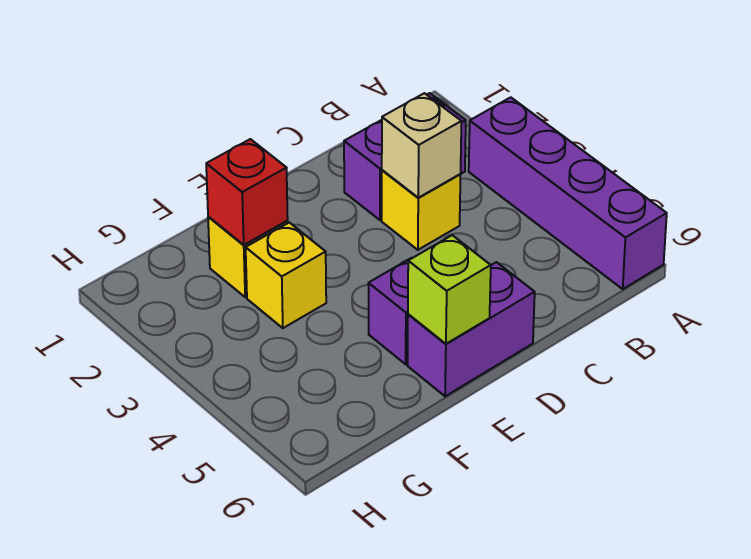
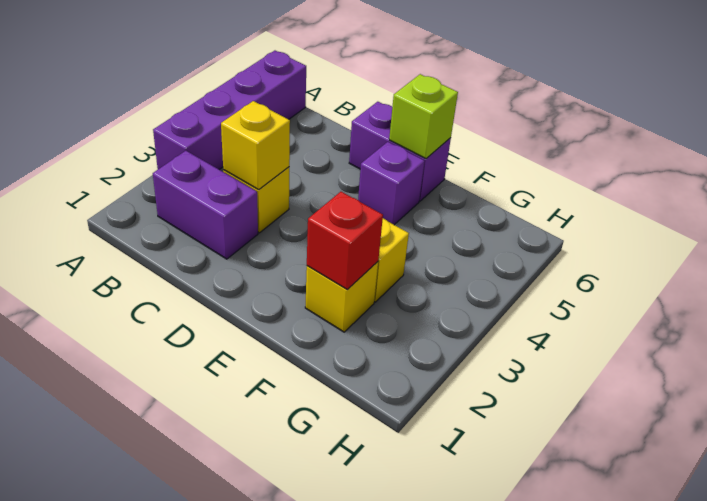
tan 1x1 brick [382,93,461,198] -> yellow 1x1 brick [221,101,290,190]

